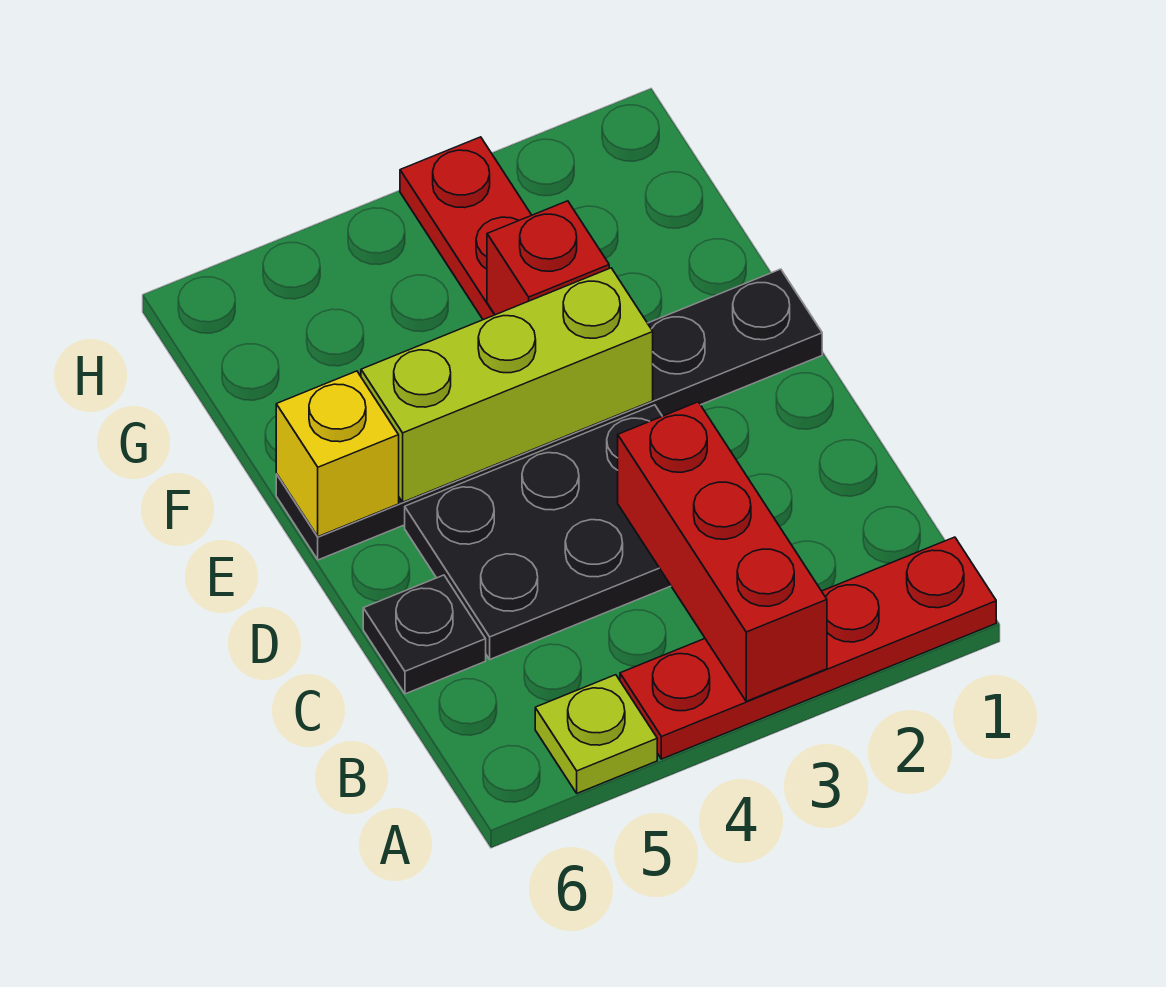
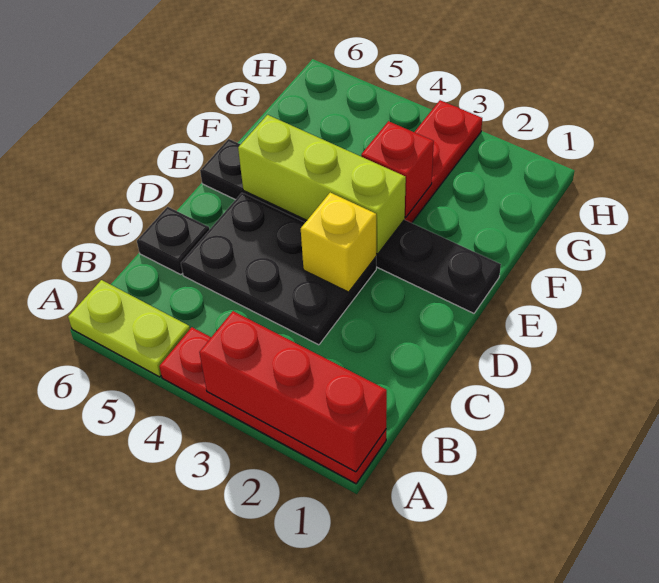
red 1x3 brick [618,402,827,701] -> red 1x3 brick turned to [199,311,387,472]
lime 1x1 plate [535,675,657,793] -> lime 1x2 plate [68,280,190,377]
yellow 1x1 brick [276,371,399,537] -> yellow 1x1 brick moved to [301,193,376,292]

